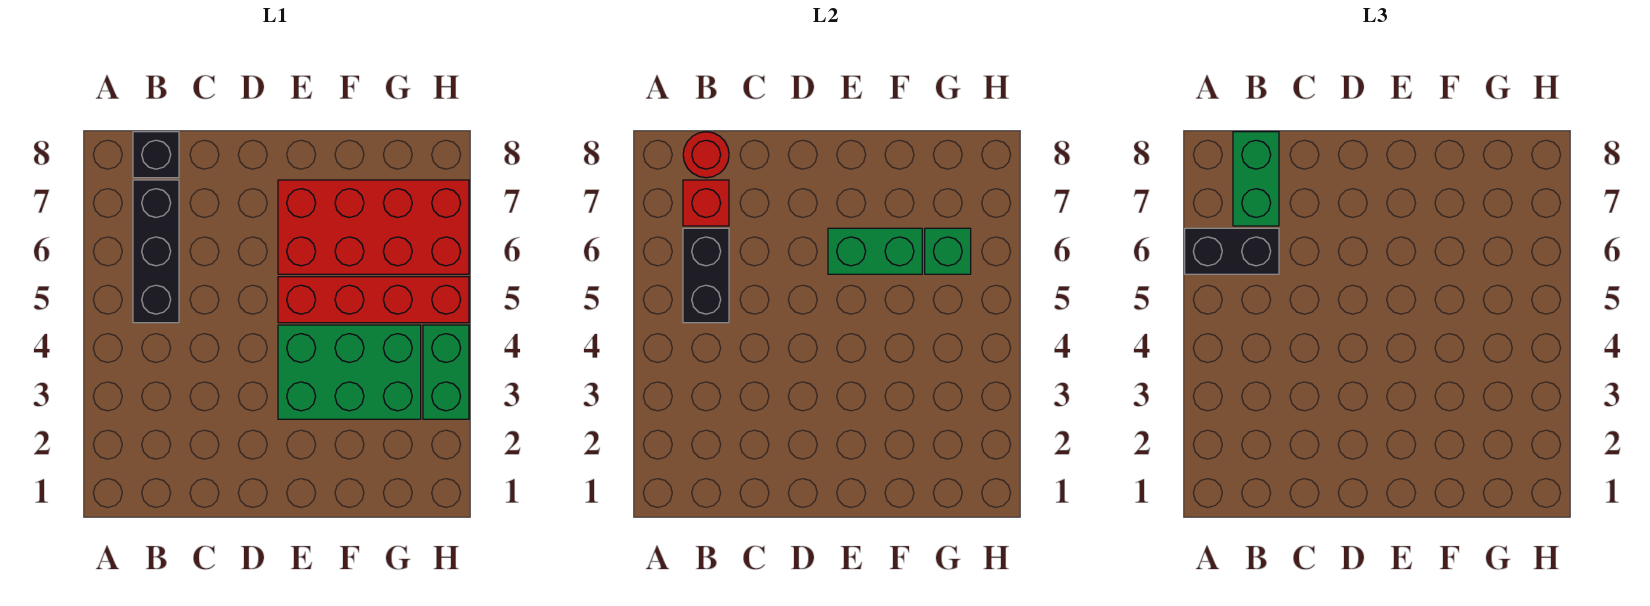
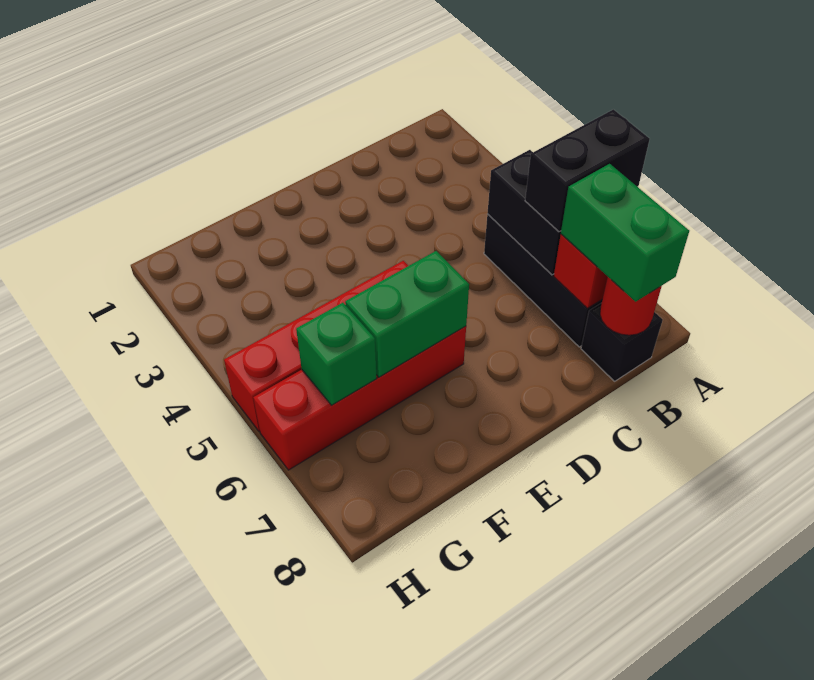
green 2x3 brick [278,325,421,419] -> none
red 2x4 brick [278,180,469,274] -> red 1x4 brick [253,326,466,470]
green 1x2 brick [423,325,469,419] -> none

